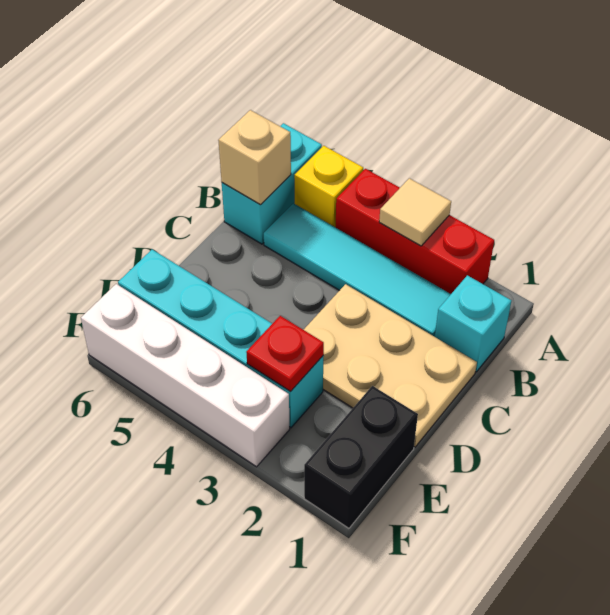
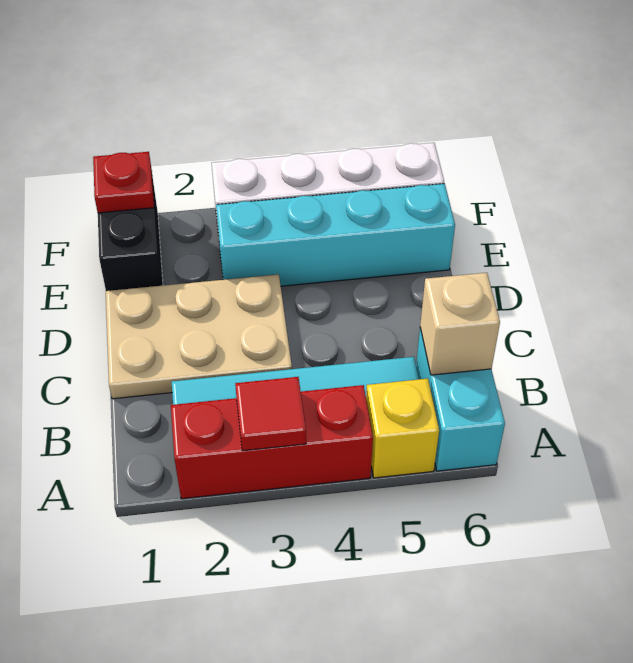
tan 1x1 tile [379,178,451,246] -> red 1x1 tile [235,377,306,451]
cyan 1x1 brick [435,275,512,372] -> none
red 1x1 plate [246,316,324,392] -> red 1x1 plate moved to [93,152,154,213]

